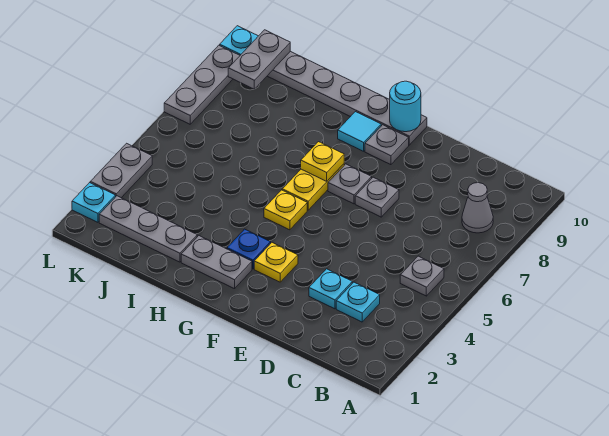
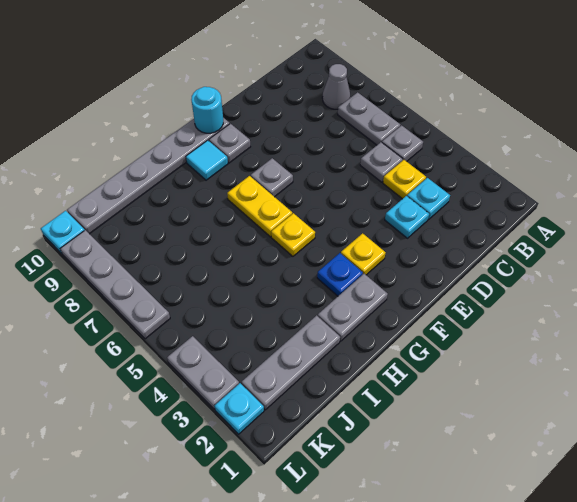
grey 1x1 plate [355,177,399,217] -> grey 1x1 plate moved to [360,142,403,182]
yellow 1x1 plate [301,142,344,181] -> yellow 1x1 plate moved to [383,160,426,199]
grey 1x2 plate [228,30,290,89] -> grey 1x2 plate moved to [338,92,400,145]
grey 1x3 plate [164,45,240,124] -> grey 1x4 plate [60,230,170,339]

